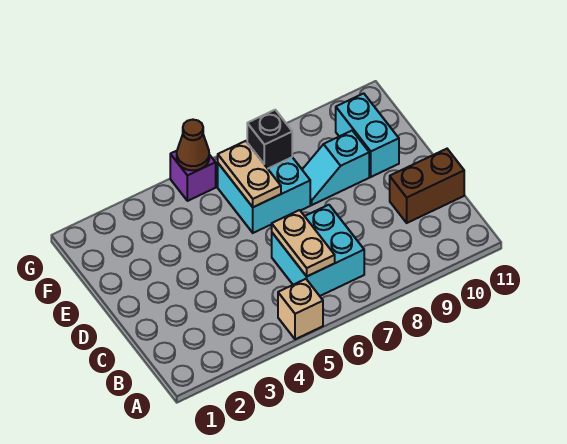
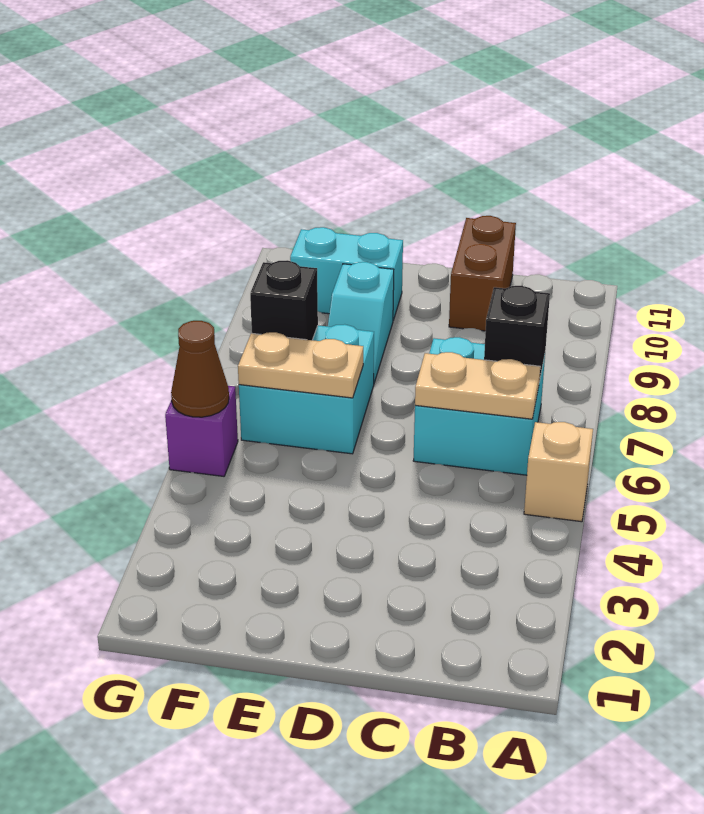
none -> black 1x1 brick [484,286,550,382]

